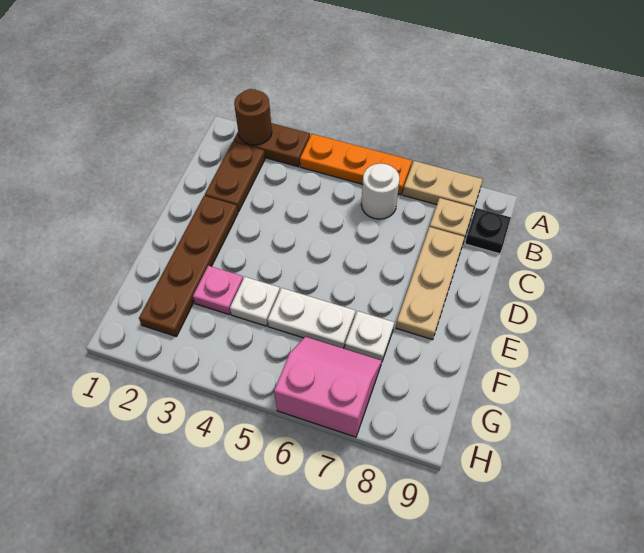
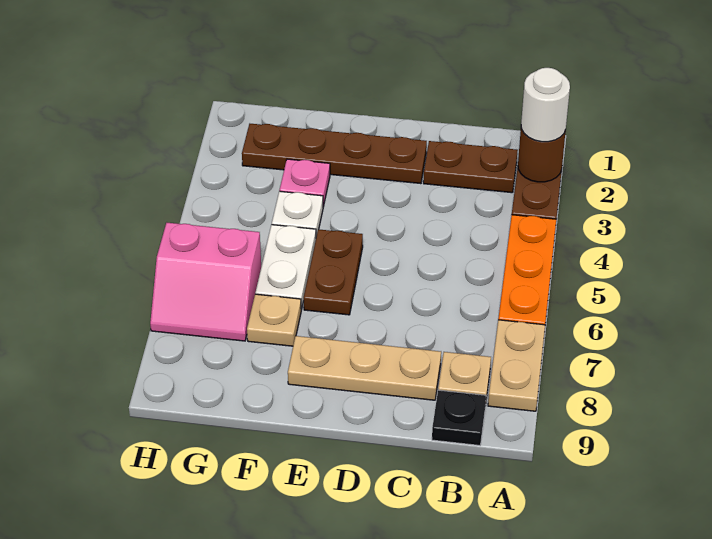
white 1x1 round brick [361,164,400,219] -> white 1x1 round brick moved to [521,68,570,142]
none -> brown 1x2 plate [304,229,363,315]
white 1x1 plate [345,311,394,361] -> tan 1x1 plate [247,294,301,346]
pink 2x2 slope [274,337,382,437] -> pink 2x2 slope turned to [150,223,261,341]

